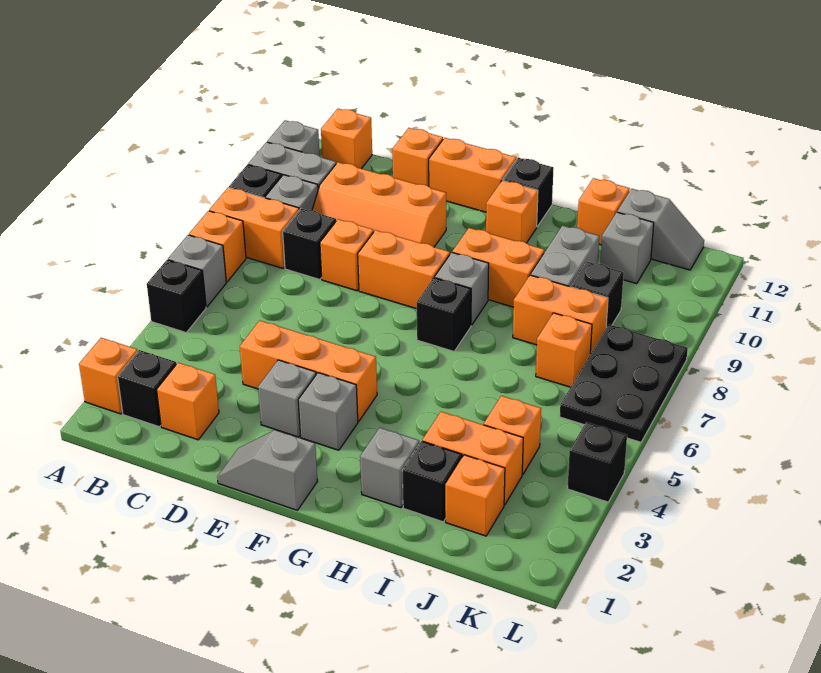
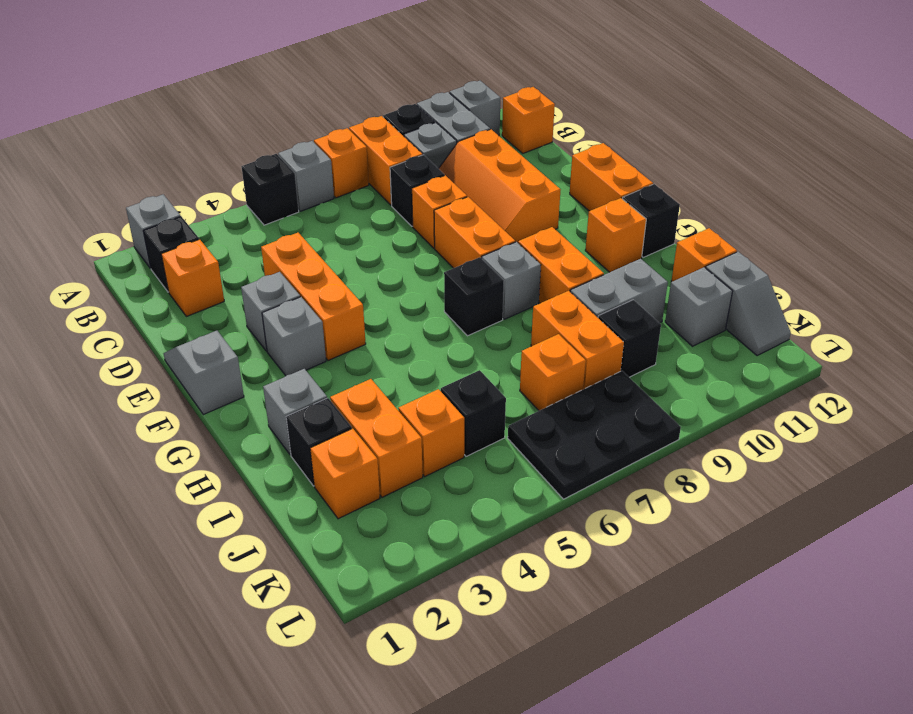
orange 1x1 brick [79,338,138,414] -> grey 1x1 brick [126,194,181,269]
orange 1x1 brick [392,128,443,187] -> none
black 1x1 brick [567,422,627,502] -> black 1x1 brick moved to [441,370,506,456]

